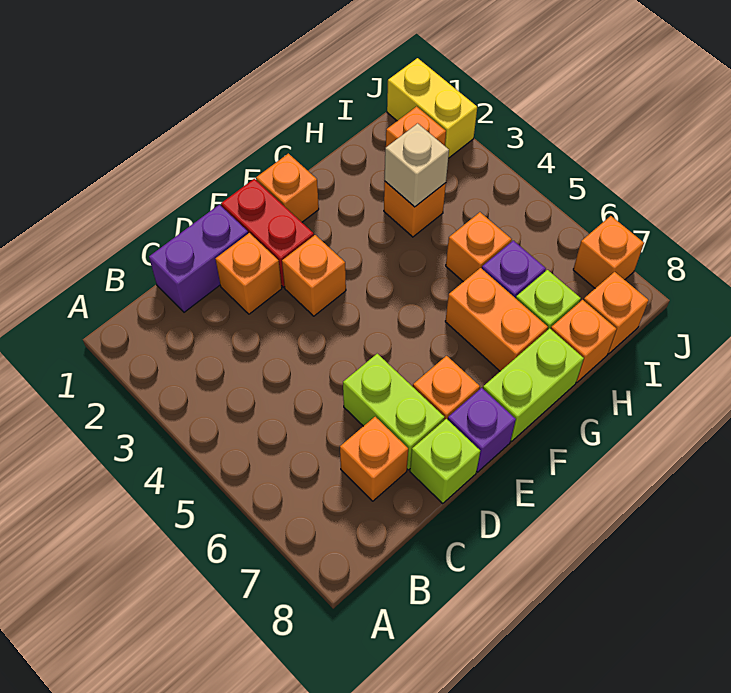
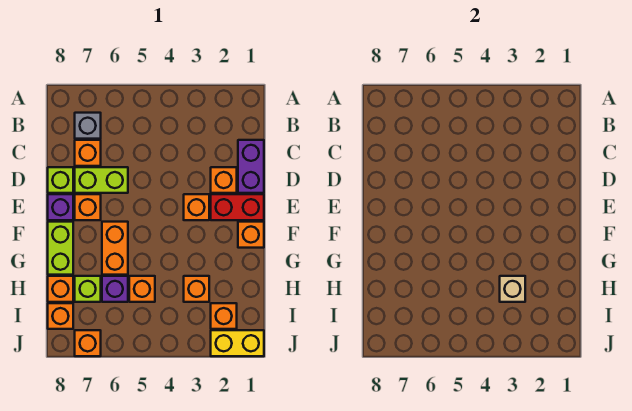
none -> grey 1x1 brick [75,113,101,139]
orange 1x2 brick [445,268,548,371] -> orange 1x2 brick turned to [102,222,128,275]

